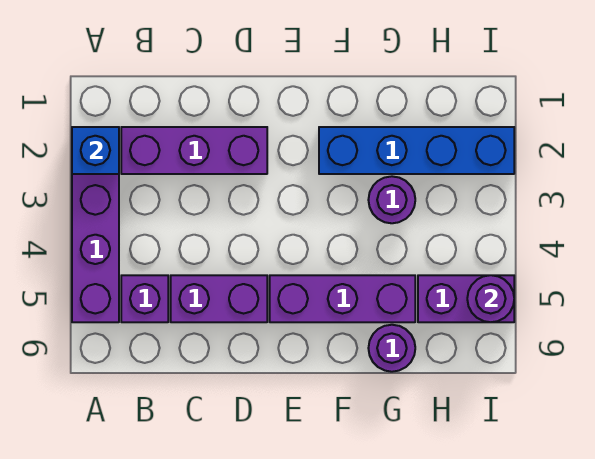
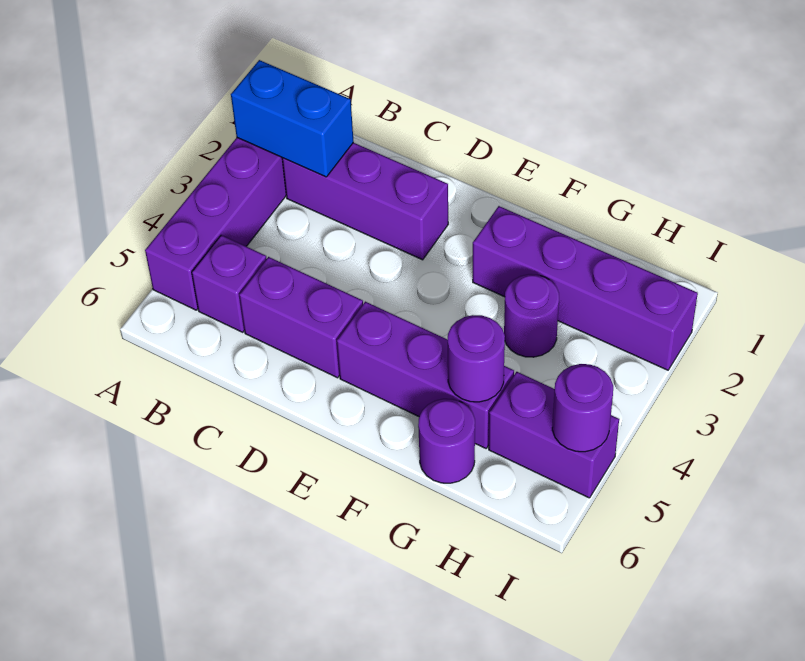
blue 1x1 brick [72,127,119,174] -> blue 1x2 brick [231,60,354,177]
blue 1x4 brick [319,127,514,174] -> purple 1x4 brick [473,206,698,370]
none -> purple 1x1 round brick [448,315,505,402]

